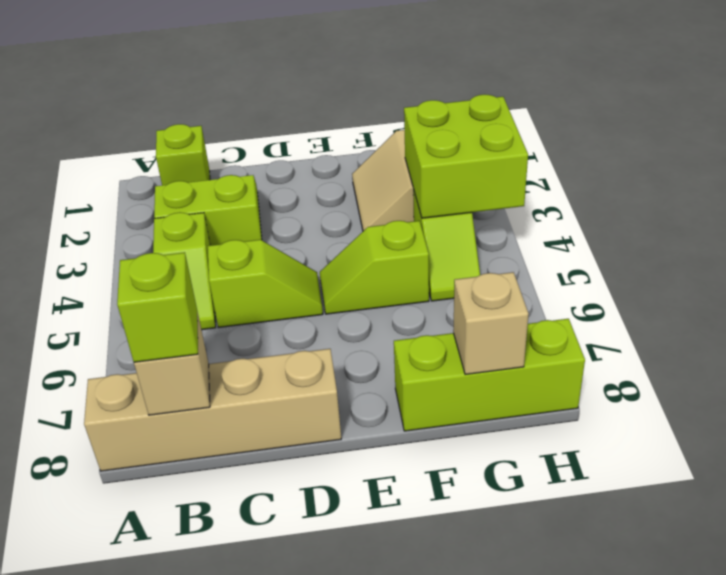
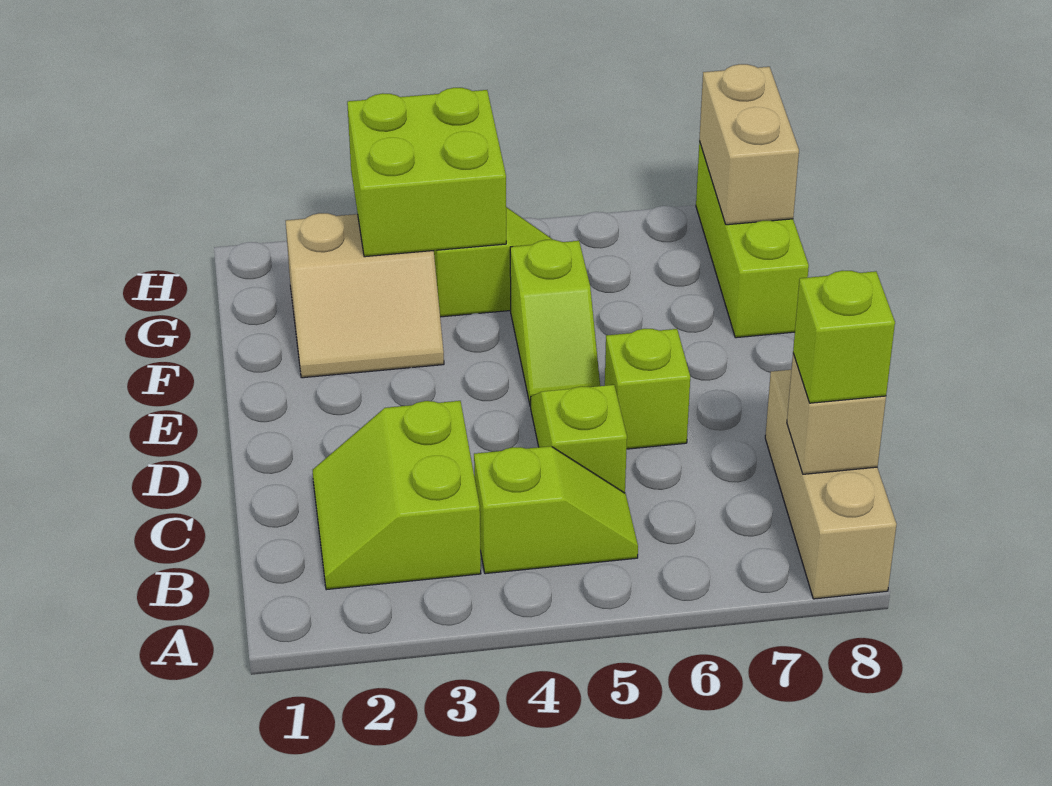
tan 1x4 brick [84,349,341,471] -> tan 1x3 brick [765,370,897,599]
lime 1x1 brick [156,124,210,186] -> lime 1x1 brick moved to [605,329,690,449]
tan 1x1 brick [453,272,528,375] -> tan 1x2 brick [699,64,799,225]

